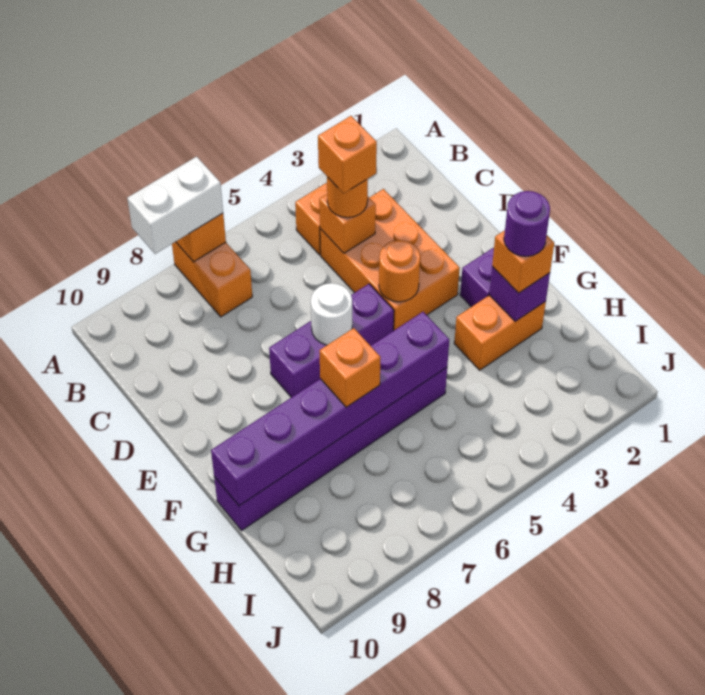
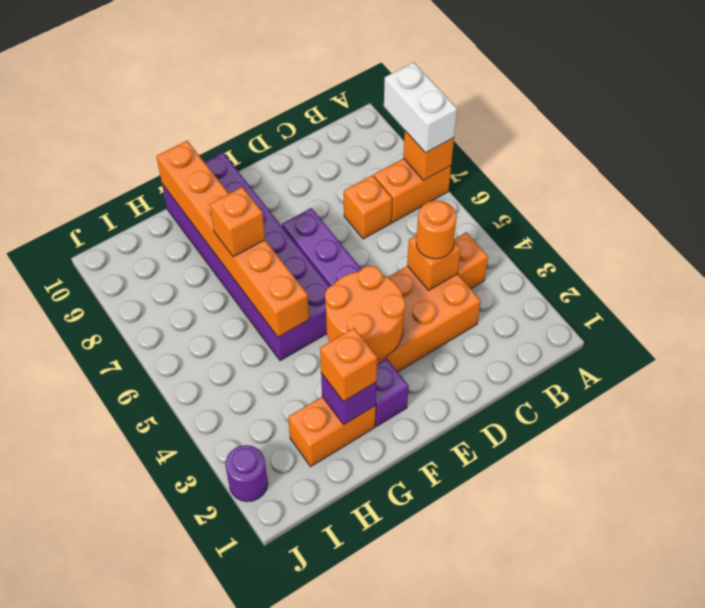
orange 1x1 brick [318,116,377,193] -> orange 1x1 brick moved to [344,175,392,239]
orange 1x1 round brick [379,240,420,302] -> orange 2x2 round brick [325,266,406,360]
white 1x1 round brick [311,283,352,345] -> none
orange 1x2 brick [454,295,546,370] -> orange 1x2 brick turned to [288,397,376,466]
purple 1x1 round brick [504,191,550,256] -> purple 1x1 round brick moved to [225,445,268,502]
purple 1x6 brick [214,368,447,530] -> purple 2x6 brick [162,152,330,361]
purple 1x6 brick [211,312,449,506] -> orange 1x6 brick [156,141,309,337]

